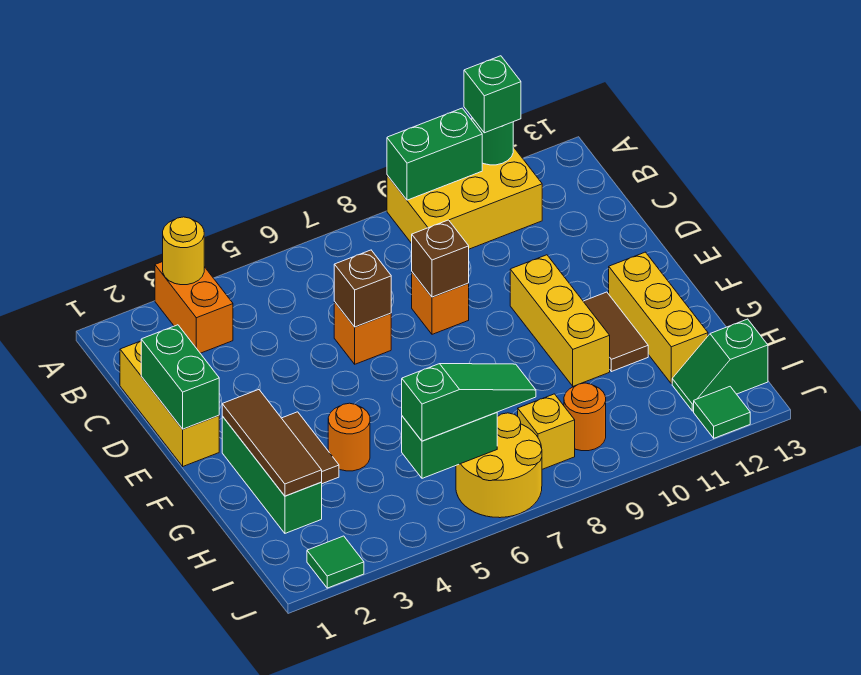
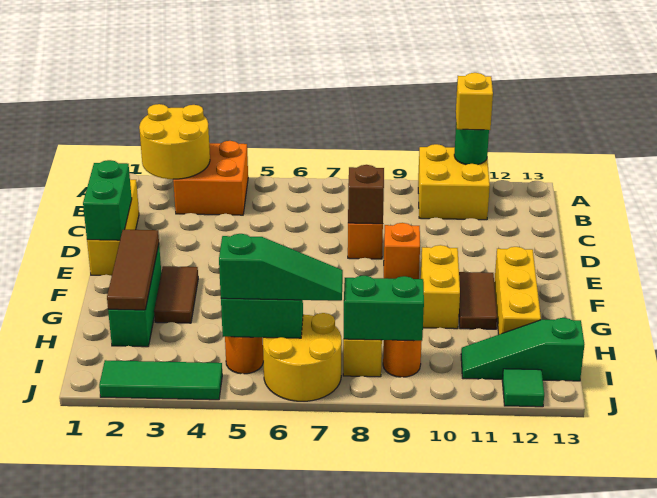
orange 1x2 brick [155,262,233,353] -> orange 2x2 brick [173,141,248,215]
yellow 1x1 round brick [163,217,204,285] -> yellow 2x2 round brick [139,104,210,179]
yellow 2x3 brick [387,147,542,249] -> yellow 2x2 brick [418,144,490,220]
green 1x2 brick [387,108,482,200] -> green 1x2 brick moved to [344,276,424,341]
green 1x1 brick [464,56,521,133] -> yellow 1x1 brick [456,73,493,130]
orange 1x1 brick [334,302,391,364] -> orange 1x1 brick moved to [384,223,420,279]
brown 1x1 brick [334,250,391,327] -> none
yellow 1x3 brick [510,255,610,386] -> yellow 1x2 brick [421,245,460,329]
orange 1x1 round brick [328,403,370,471] -> orange 1x1 round brick moved to [225,337,263,374]
green 1x2 slope [672,319,768,411] -> green 1x3 slope [461,318,584,381]
green 1x1 tile [307,536,364,588] -> green 1x3 tile [99,360,222,400]

